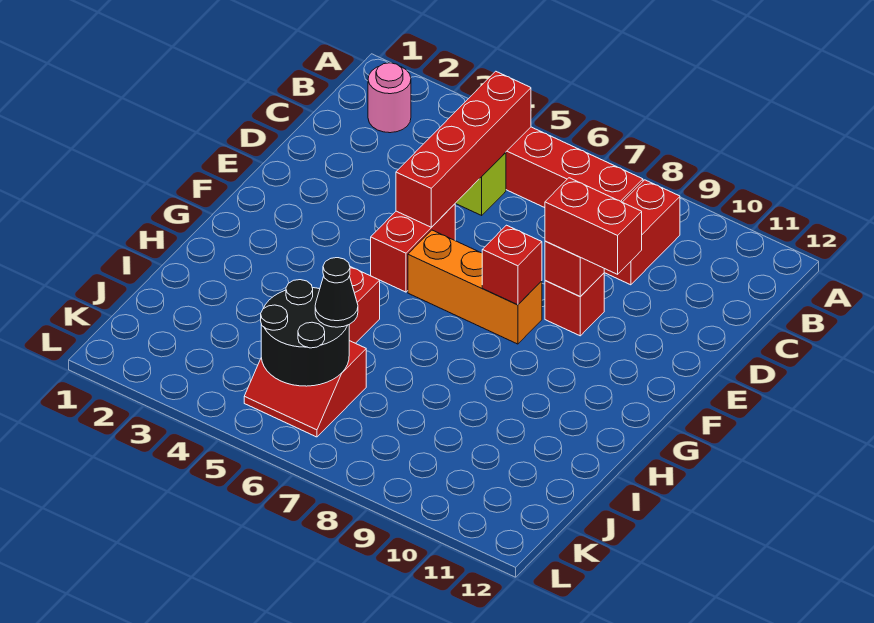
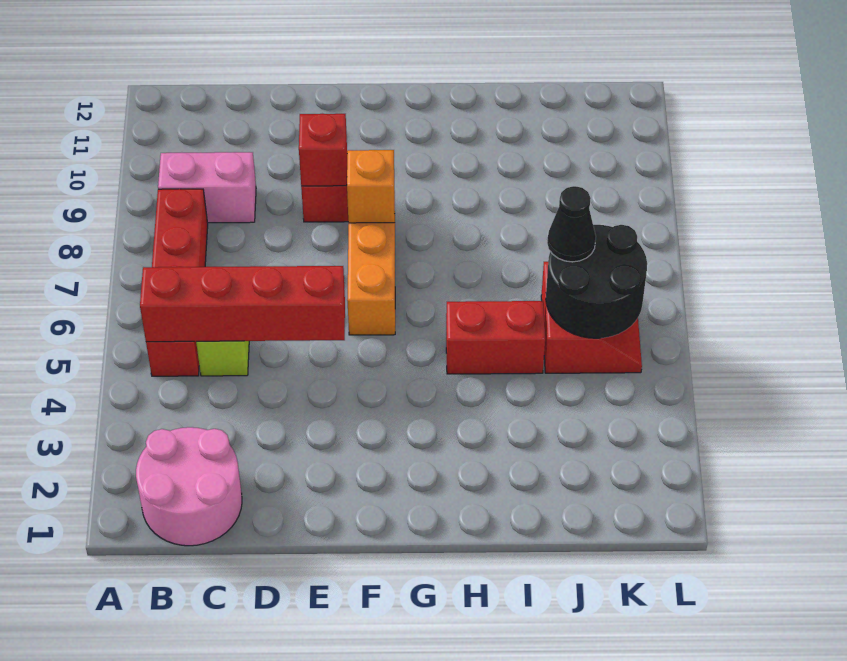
pink 1x1 round brick [368,63,411,133] -> pink 2x2 round brick [136,427,242,546]
red 1x2 brick [604,180,680,285] -> pink 1x2 brick [158,152,256,223]
red 1x2 brick [371,204,455,292] -> none
red 1x2 brick [545,178,642,274] -> none
red 1x1 brick [482,225,542,305] -> orange 1x1 brick [347,150,395,223]

